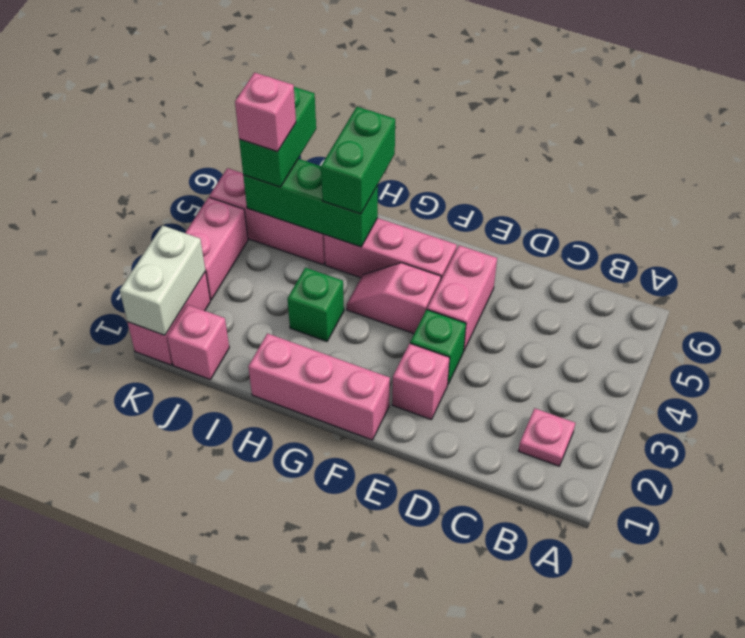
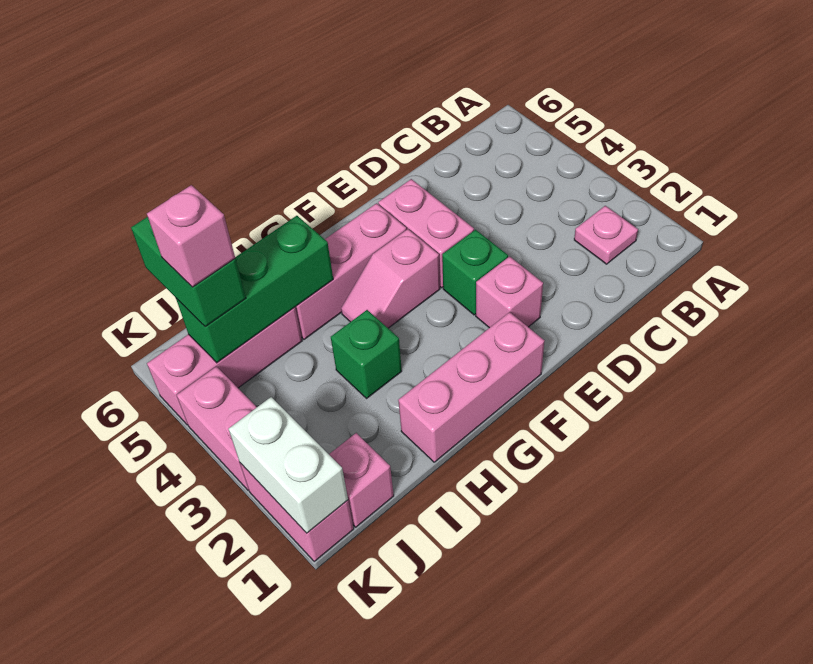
green 1x2 brick [321,107,395,214] -> none

